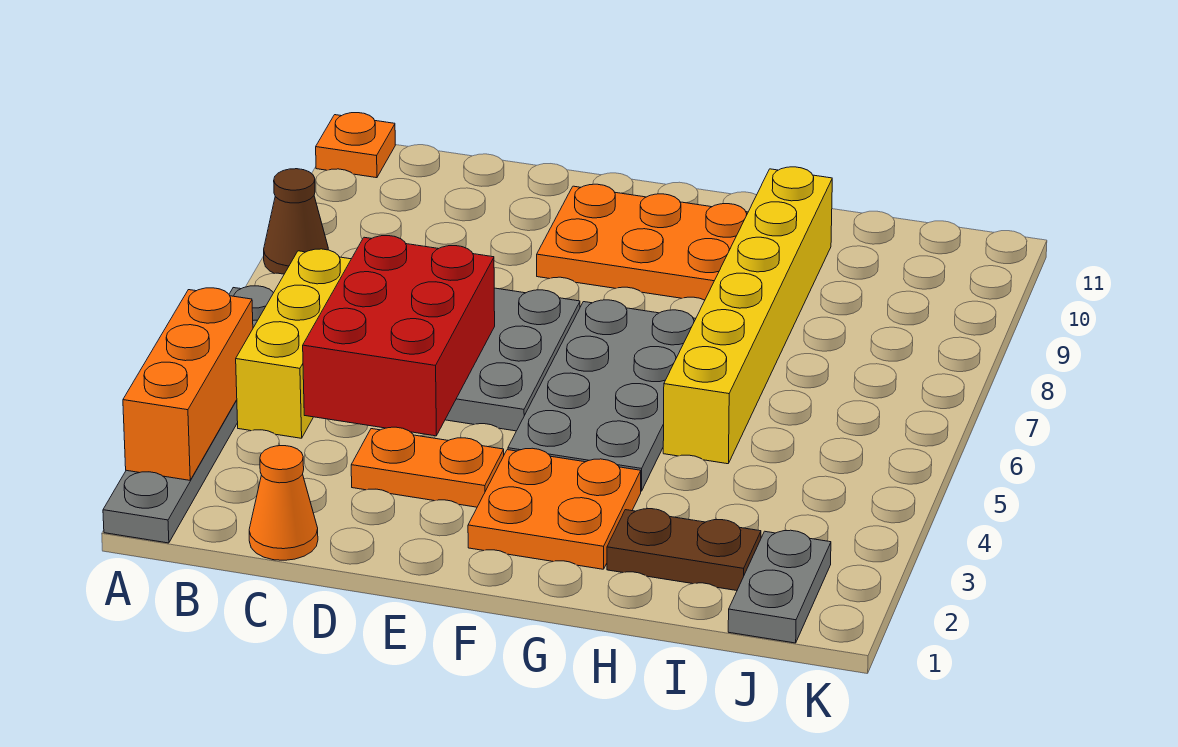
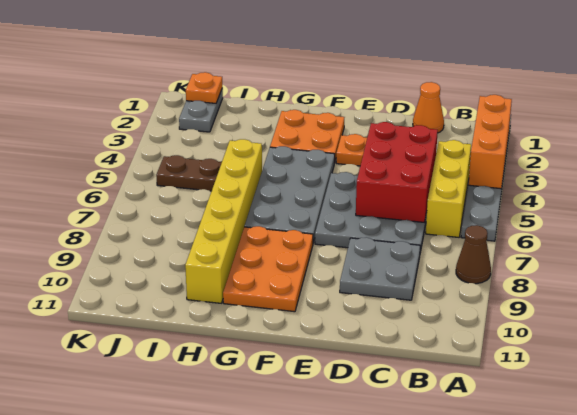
orange 1x1 plate [316,113,395,178] -> orange 1x1 plate moved to [186,72,222,103]
none -> grey 2x2 plate [340,237,420,300]
orange 2x3 plate [537,184,748,300] -> orange 2x3 plate turned to [223,226,313,312]
brown 1x2 plate [607,509,761,591] -> brown 1x2 plate moved to [156,155,222,191]

